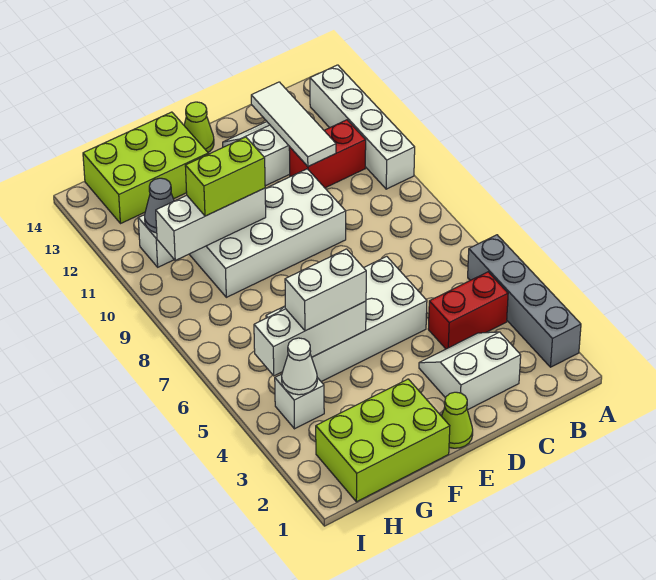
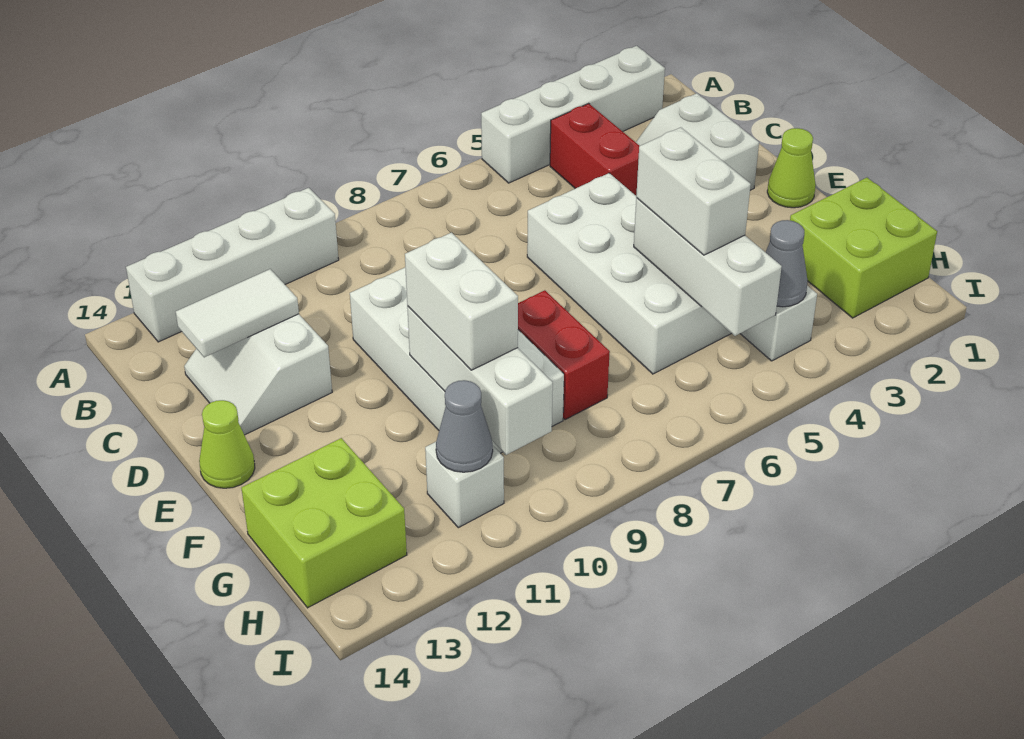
grey 1x4 brick [468,235,581,367] -> white 1x4 brick [481,46,665,183]
red 1x2 brick [289,120,366,188] -> red 1x2 brick moved to [518,290,610,420]
white 1x3 tile [251,82,336,167] -> white 1x2 tile [176,269,299,357]
lime 2x3 brick [316,379,450,502] -> lime 2x2 brick [790,178,937,318]
lime 1x2 brick [185,137,265,216] -> white 1x2 brick [405,233,518,370]
lime 2x3 brick [83,112,208,224] -> lime 2x2 brick [241,438,407,608]
white 1x1 cone [282,338,317,395] -> grey 1x1 cone [766,220,808,307]

